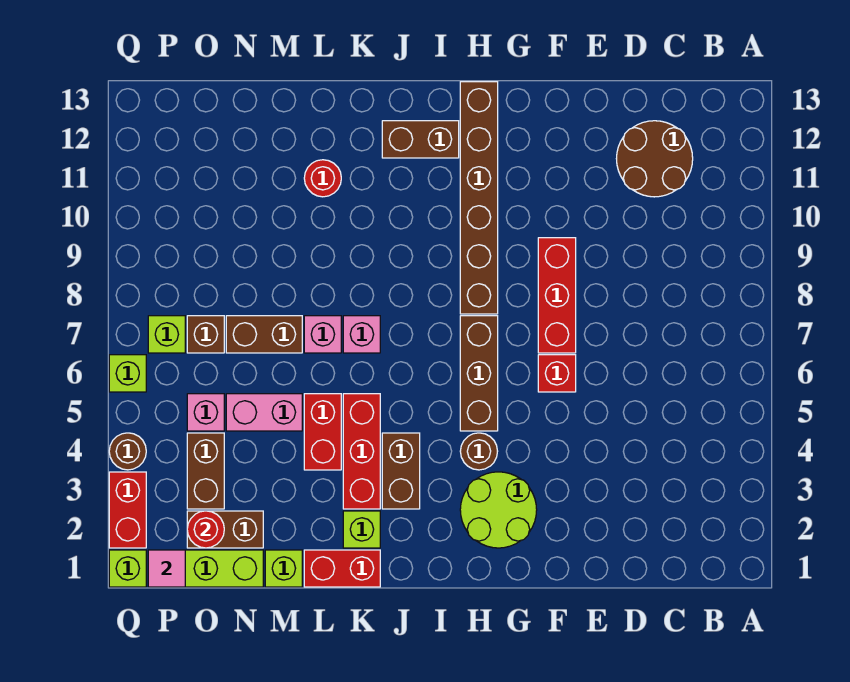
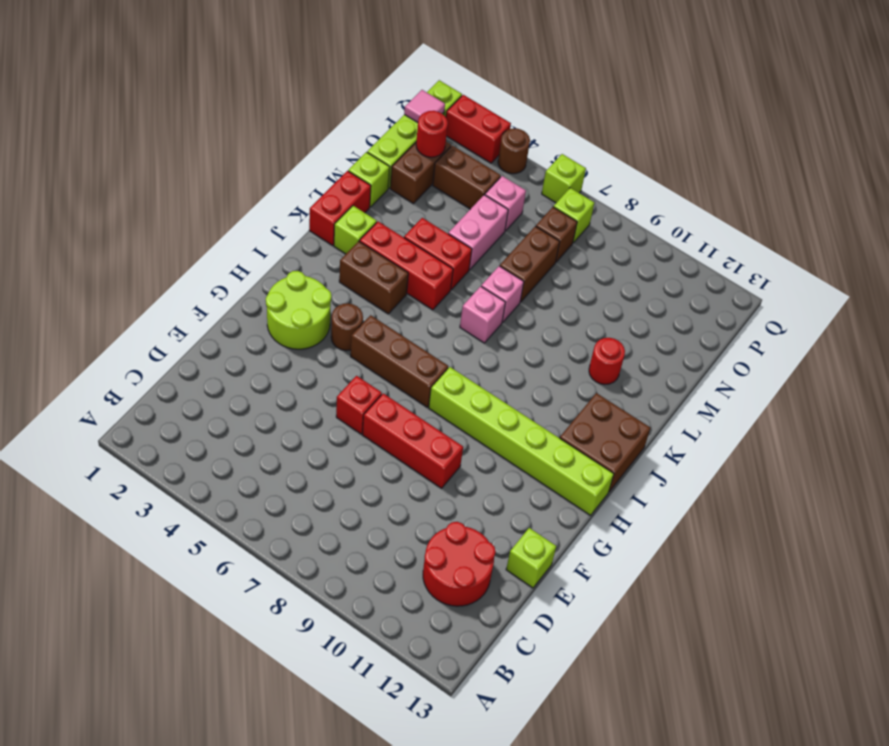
brown 2x2 round brick [616,121,693,197] -> red 2x2 round brick [423,522,496,606]
none -> lime 1x1 brick [506,528,556,588]
brown 1x6 brick [460,82,498,314] -> lime 1x6 brick [429,367,614,515]
brown 1x2 brick [382,121,459,158] -> brown 2x2 brick [560,393,650,492]

